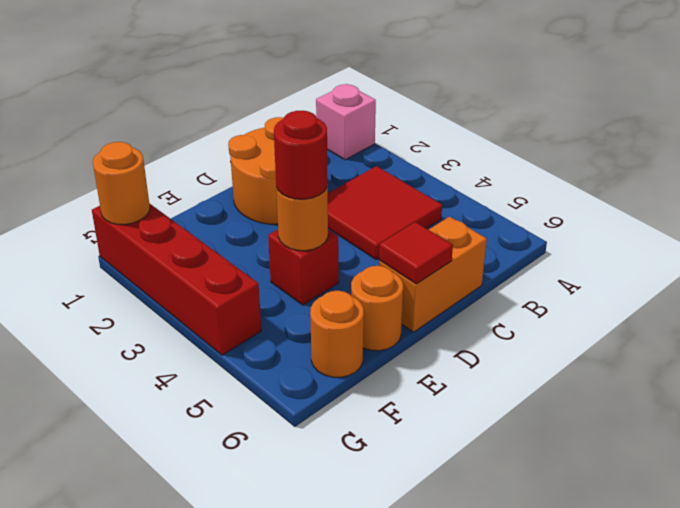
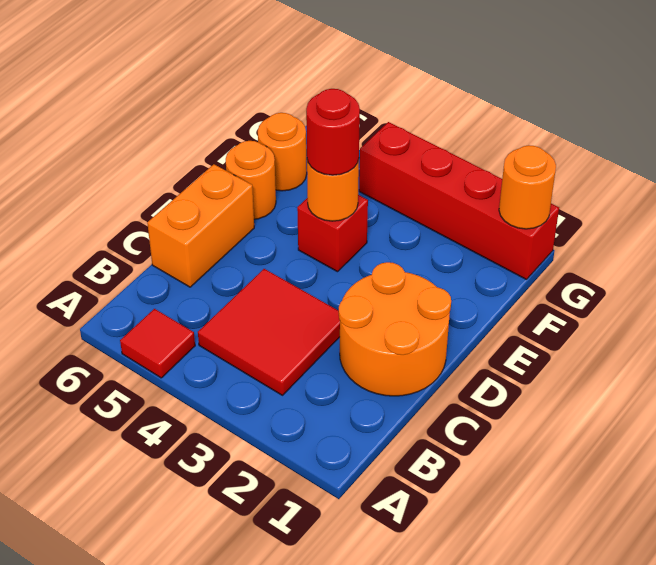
pink 1x1 brick [316,84,376,160] -> none
red 1x1 tile [379,222,453,284] -> red 1x1 tile moved to [120,309,195,378]

